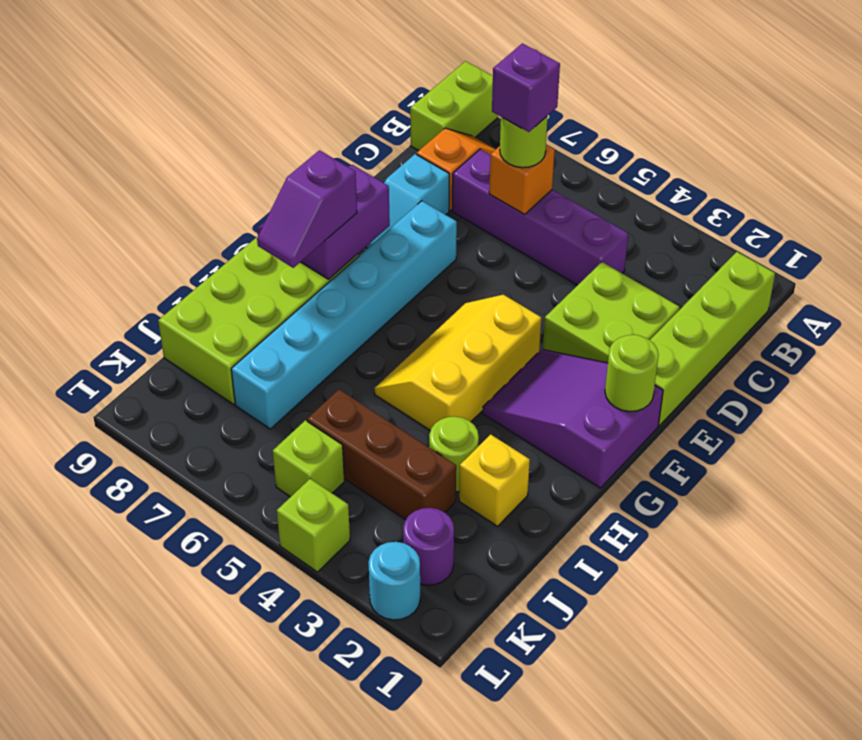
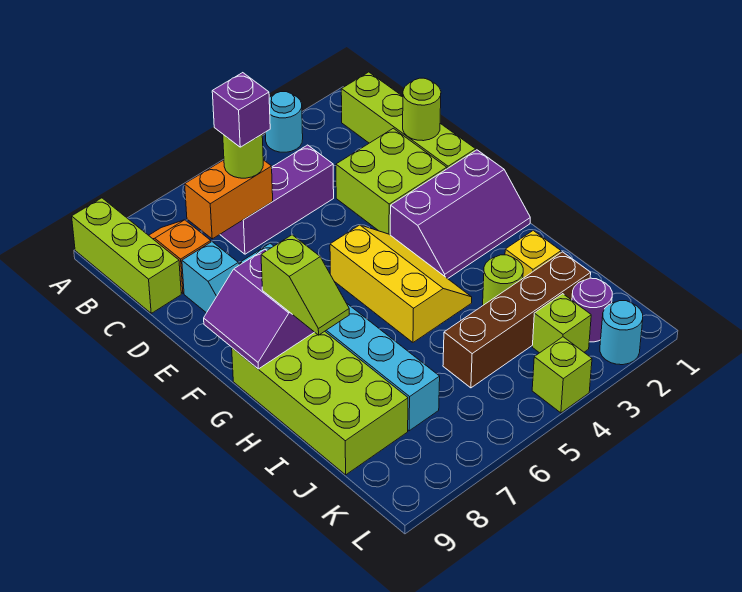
none -> cyan 1x1 round brick [265,92,303,152]
lime 1x2 brick [410,61,498,151] -> lime 1x3 brick [72,198,181,313]
purple 1x4 brick [452,149,628,285] -> purple 1x3 brick [220,145,334,254]
orange 1x1 brick [489,145,555,214] -> orange 1x2 brick [185,160,273,239]
purple 2x3 slope [482,349,663,488] -> purple 2x3 slope turned to [390,150,530,279]
lime 1x1 round brick [605,335,659,412] -> lime 1x1 round brick moved to [403,78,441,141]
yellow 2x3 slope [375,295,541,431] -> yellow 2x3 slope turned to [330,225,472,342]
purple 1x2 slope [257,150,357,268] -> lime 1x2 slope [261,235,349,335]
brown 1x3 brick [307,389,456,520] -> brown 1x4 brick [443,252,591,388]
lime 1x1 brick [273,420,345,497] -> lime 1x1 brick moved to [532,294,591,353]

